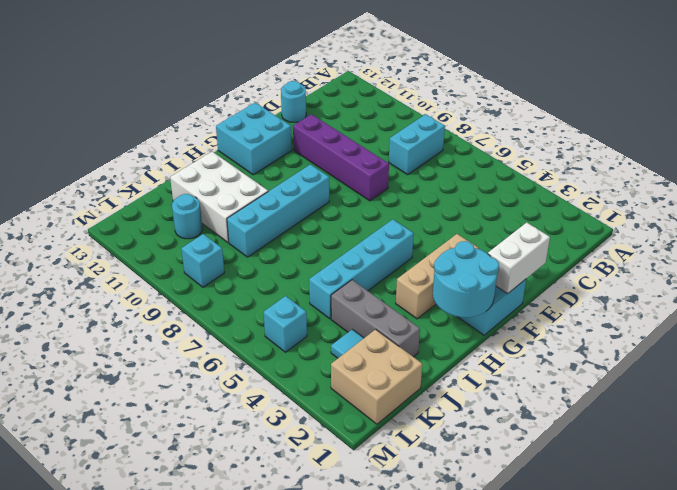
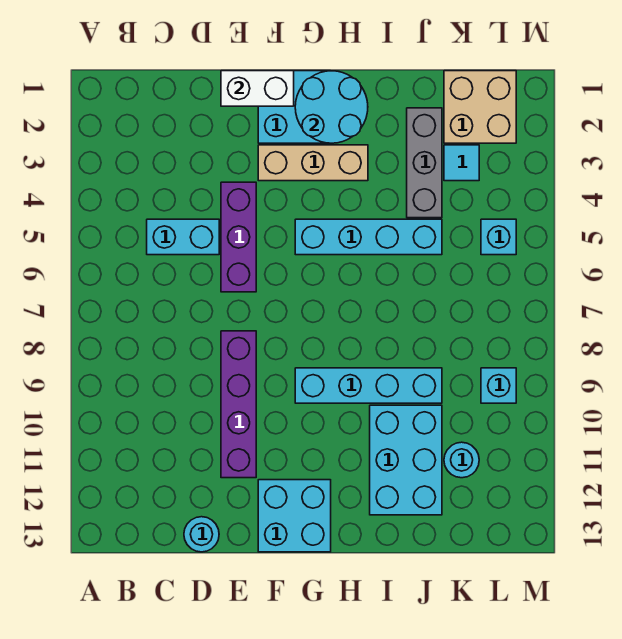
cyan 1x2 brick [389,114,445,175] -> cyan 1x2 brick moved to [147,219,219,255]
none -> purple 1x3 brick [221,182,256,292]
white 2x3 brick [170,152,268,243] -> cyan 2x3 brick [370,405,442,515]

